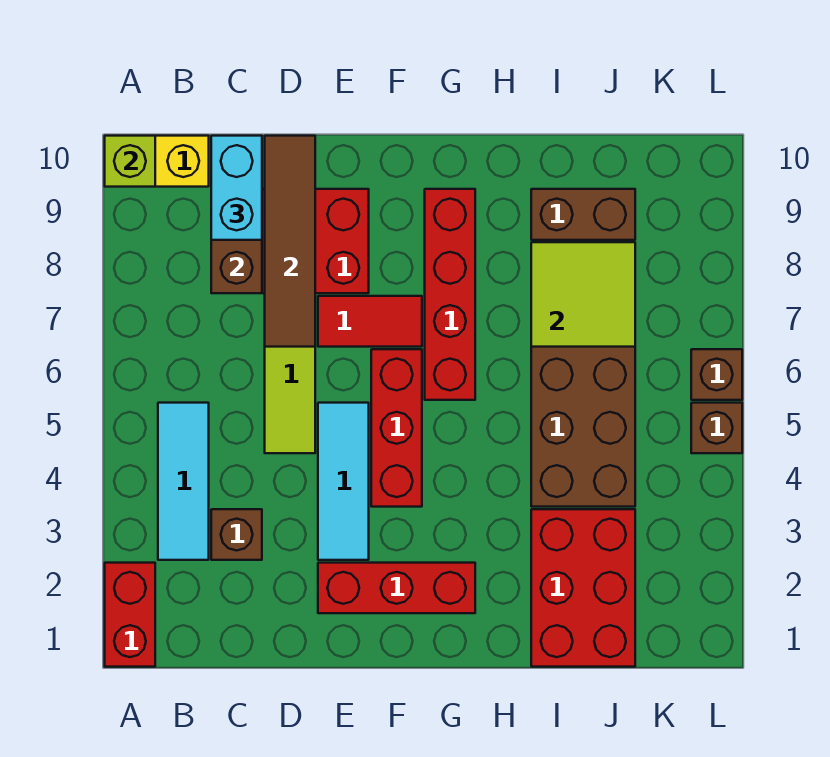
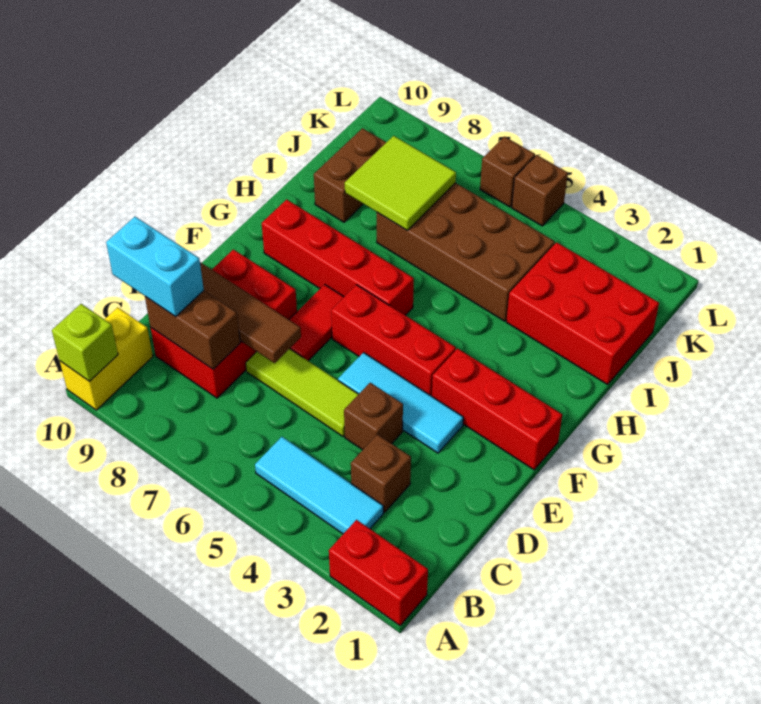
none -> brown 1x1 brick [344,383,403,450]
red 1x3 brick [318,563,475,613] -> red 1x3 brick turned to [432,348,562,470]

